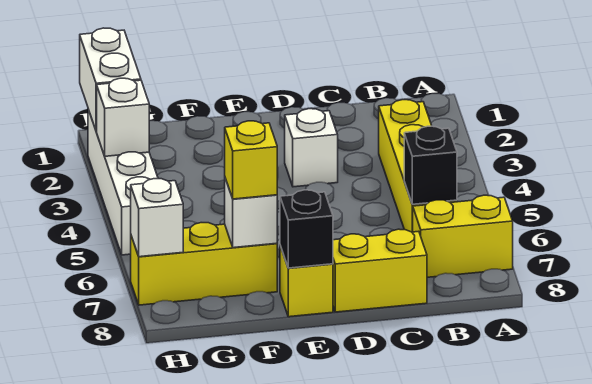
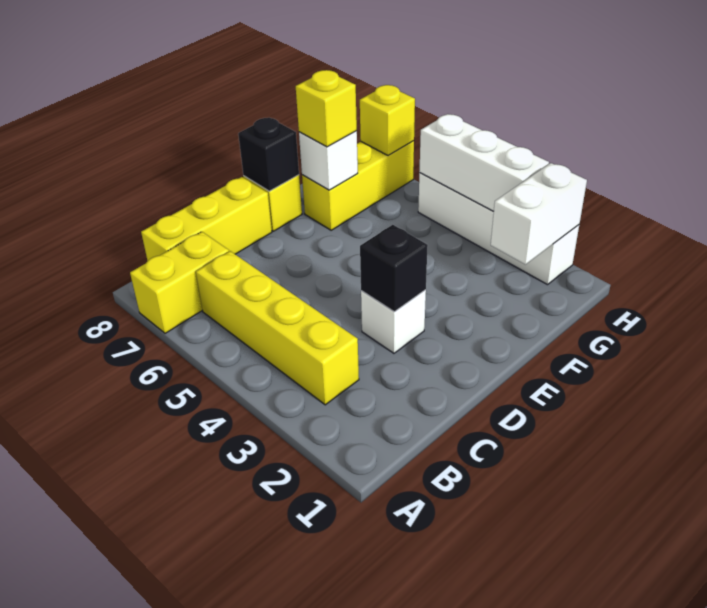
black 1x1 brick [404,126,457,204] -> black 1x1 brick moved to [360,225,428,312]
yellow 1x2 brick [333,229,427,312] -> yellow 1x3 brick [141,177,272,261]
white 1x2 brick [80,28,141,131] -> white 1x2 brick turned to [491,163,587,265]
white 1x1 brick [97,78,149,156] -> white 1x3 brick [419,114,549,211]
white 1x1 brick [131,179,183,257] -> yellow 1x1 brick [360,85,415,155]

